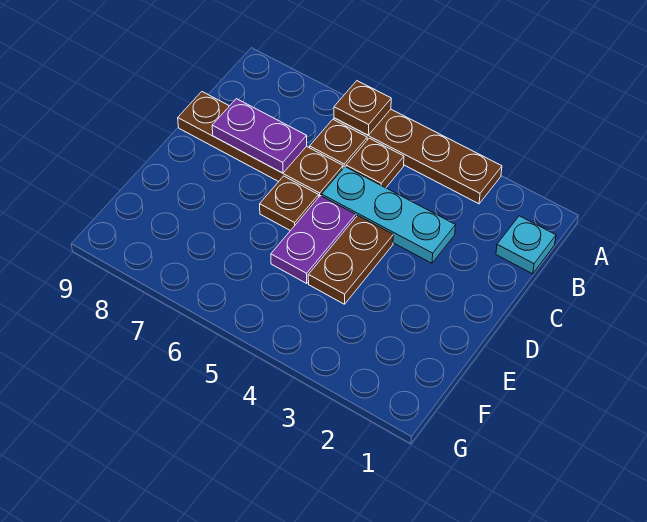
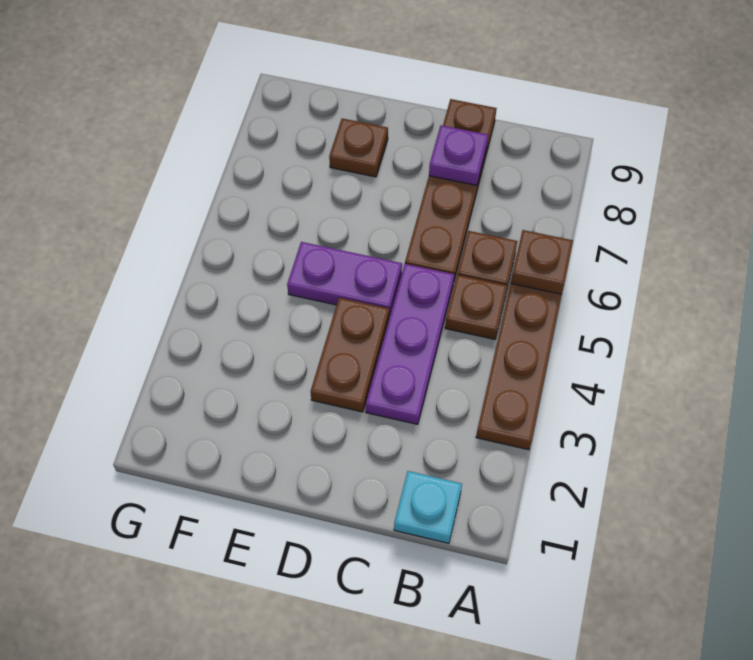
cyan 1x3 plate [322,167,455,263] -> purple 1x3 plate [366,264,454,424]
purple 1x2 plate [212,99,307,173] -> purple 1x1 plate [429,125,488,185]
brown 1x2 plate [308,215,393,304] -> brown 1x2 plate turned to [311,298,389,412]
brown 1x1 plate [260,176,319,231] -> brown 1x1 plate moved to [329,118,388,177]

